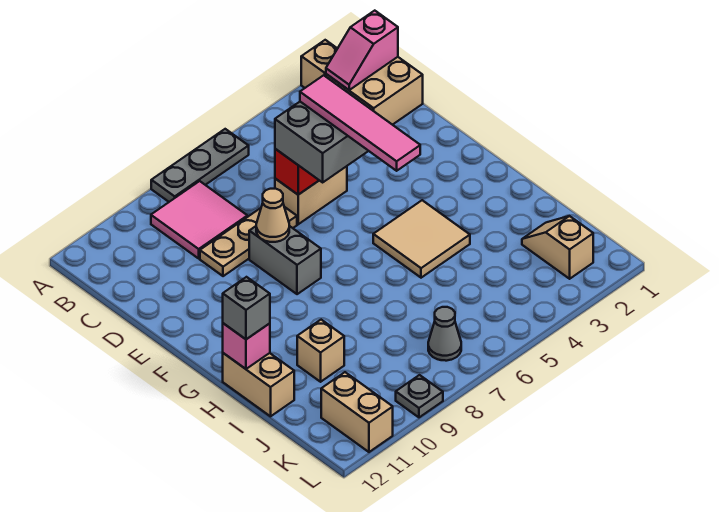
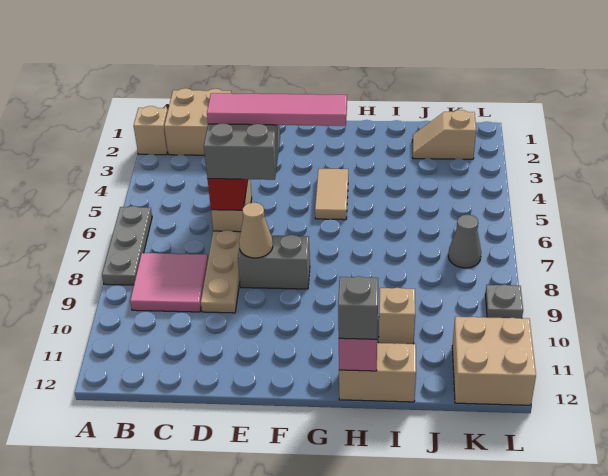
pink 1x2 slope [326,11,398,90] -> none
tan 2x2 tile [373,200,470,278] -> tan 1x2 tile [315,169,348,220]
tan 1x2 brick [321,372,393,452] -> tan 2x2 brick [452,317,536,405]

